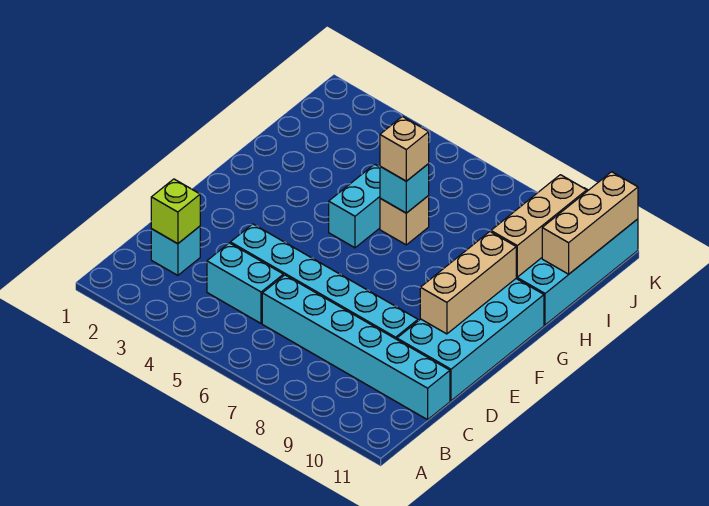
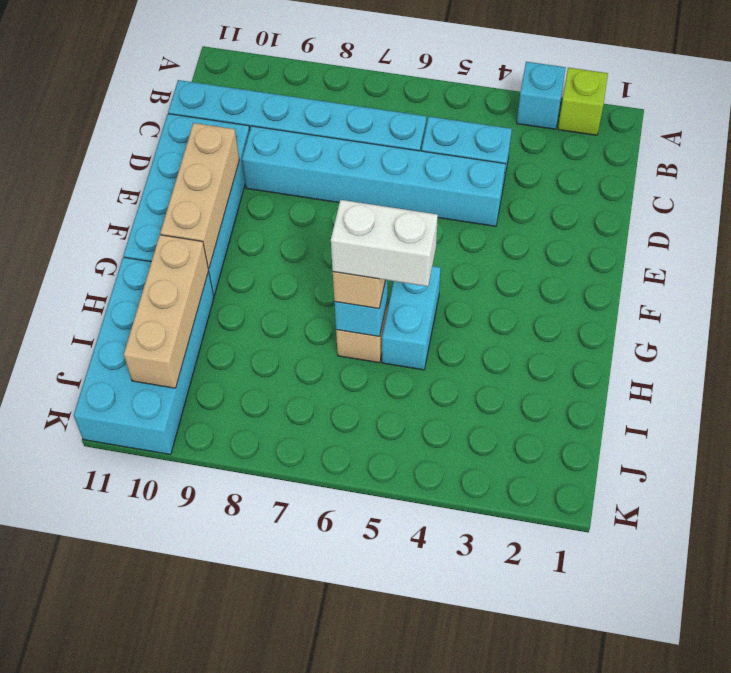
cyan 1x1 brick [151,226,200,275] -> cyan 1x1 brick moved to [517,62,566,129]
lime 1x1 brick [151,179,200,244] -> lime 1x1 brick moved to [558,68,608,135]
none -> white 1x2 brick [331,200,438,286]
tan 1x3 brick [542,172,638,274] -> none

